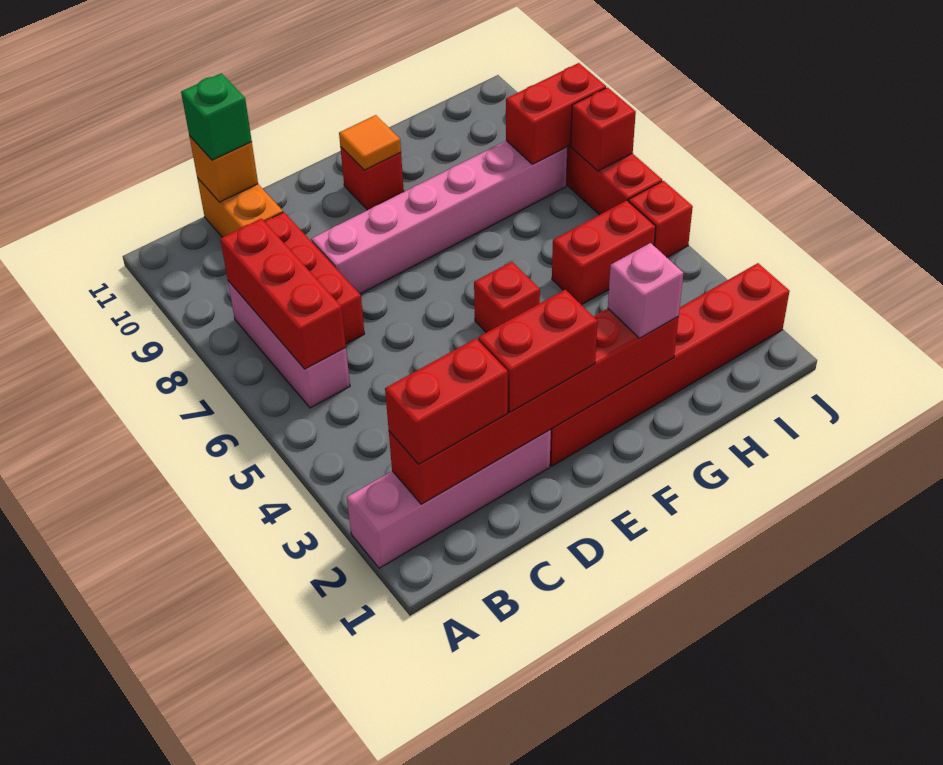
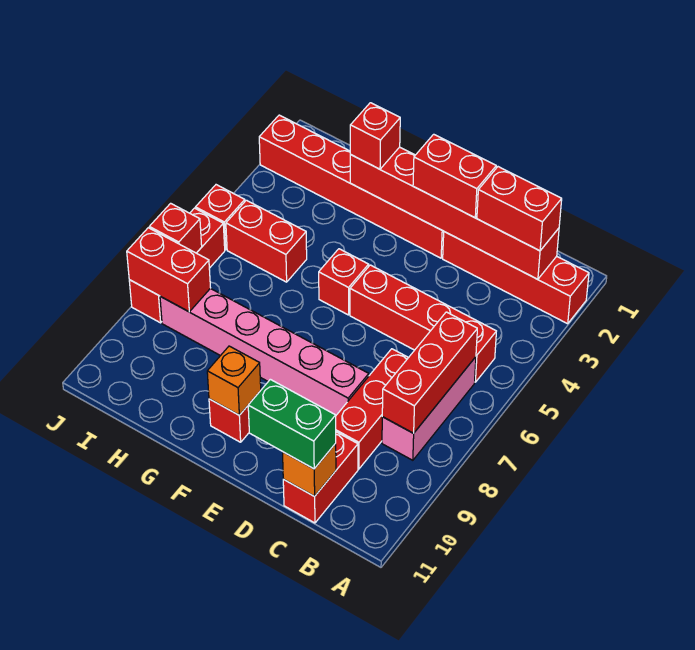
pink 1x4 brick [347,430,551,568] -> red 1x4 brick [443,232,589,324]
none -> red 1x4 brick [350,265,496,382]
orange 1x2 brick [197,178,283,237] -> red 1x2 brick [283,432,358,523]
green 1x1 brick [181,73,252,160] -> green 1x2 brick [248,379,336,469]
orange 1x1 tile [339,115,401,170] -> orange 1x1 brick [207,346,261,415]
pink 1x1 brick [608,243,683,338] -> red 1x1 brick [350,103,400,169]

